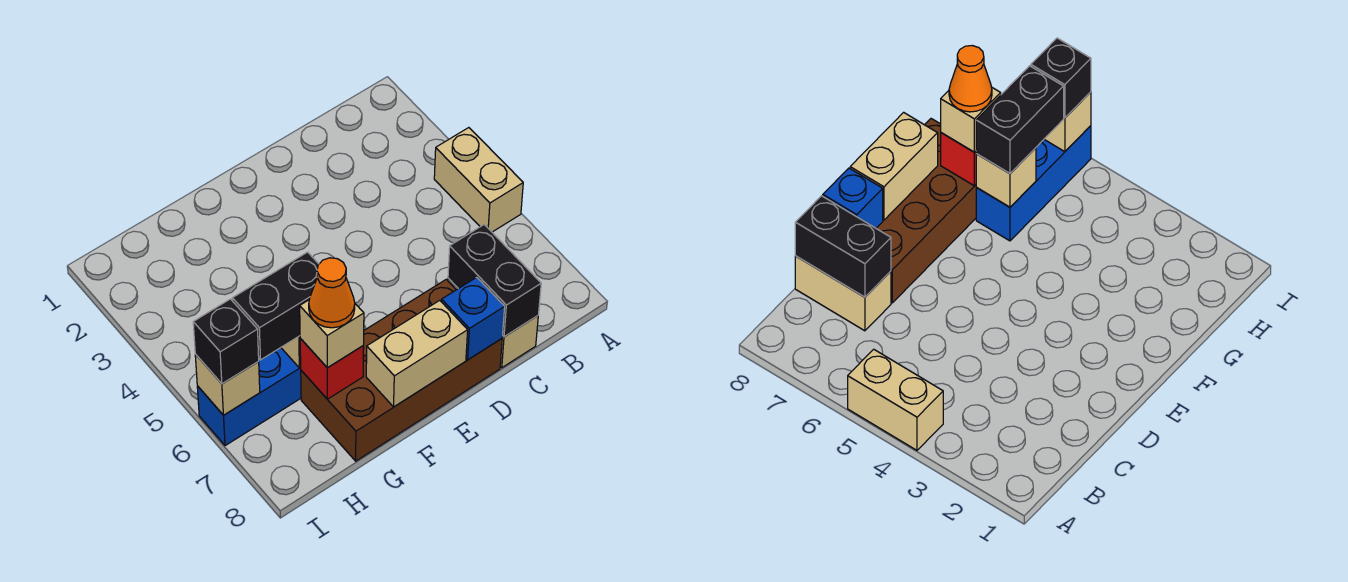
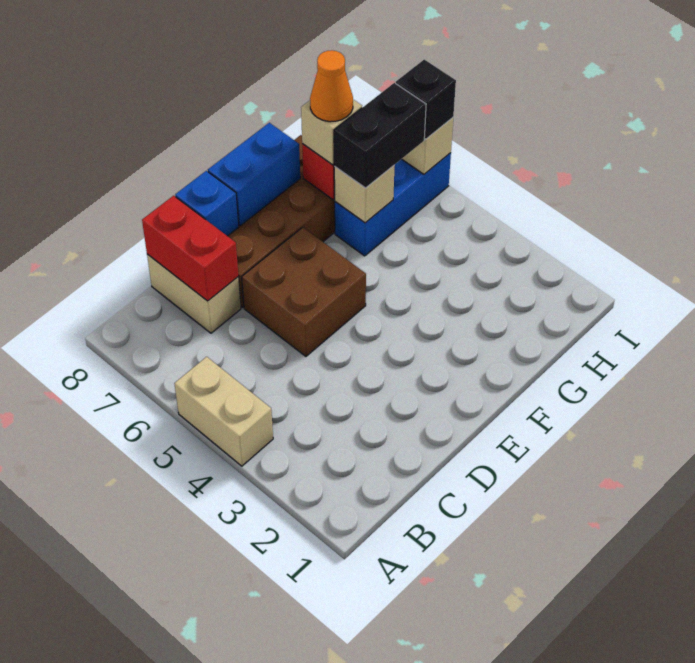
black 1x2 brick [448,225,541,337] -> red 1x2 brick [142,196,238,301]
none -> brown 2x2 brick [242,227,366,356]
tan 1x2 brick [366,300,468,407] -> blue 1x2 brick [208,123,300,226]

